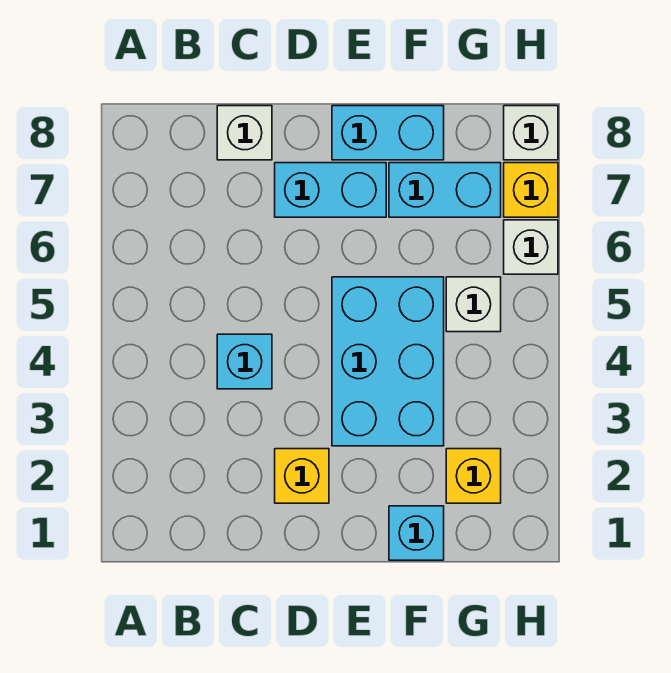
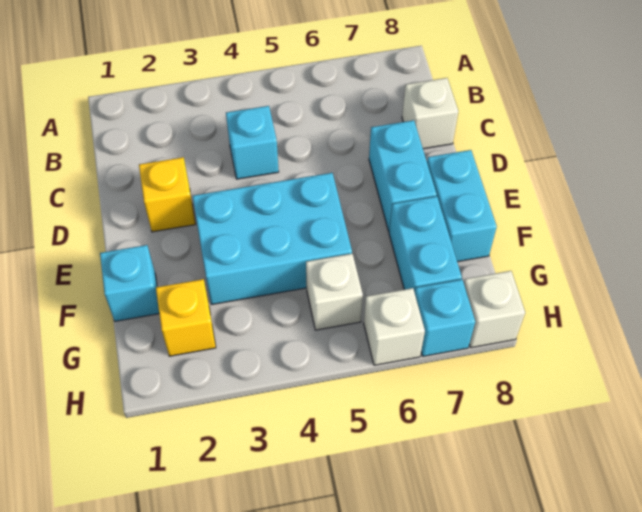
yellow 1x1 brick [504,163,558,217] -> cyan 1x1 brick [415,279,475,356]

